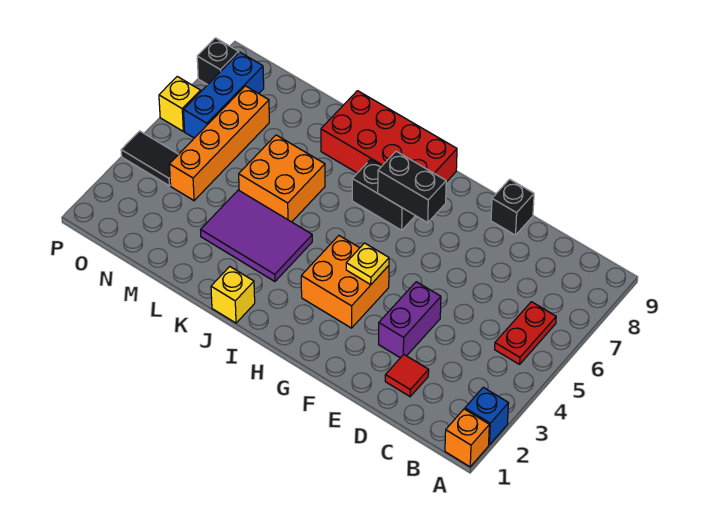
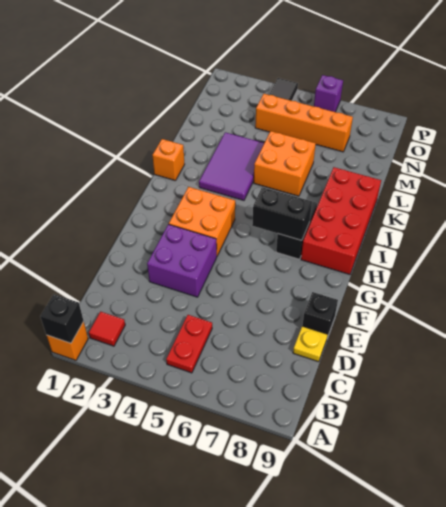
blue 1x1 brick [465,387,509,445] -> none
red 1x2 plate [495,302,556,364] -> red 1x2 plate turned to [166,315,212,373]
red 1x1 tile [385,355,429,397] -> red 1x1 tile moved to [89,312,125,346]
purple 1x2 brick [379,282,441,358] -> purple 2x2 brick [147,224,217,297]
yellow 1x1 plate [346,243,389,284] -> yellow 1x1 plate moved to [293,326,328,362]
black 1x2 brick [378,151,446,223] -> black 1x2 brick turned to [252,187,312,240]
yellow 1x1 brick [211,267,255,323] -> orange 1x1 brick [152,139,185,181]
blue 1x3 brick [183,52,264,138] -> none
yellow 1x1 brick [159,77,201,131] -> purple 1x1 brick [314,75,343,112]
black 1x1 brick [197,38,239,85] -> black 1x1 brick moved to [40,294,84,343]

